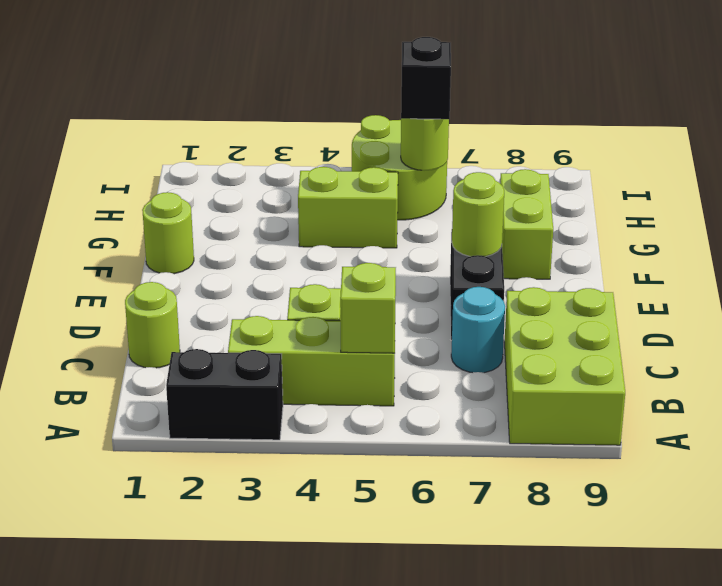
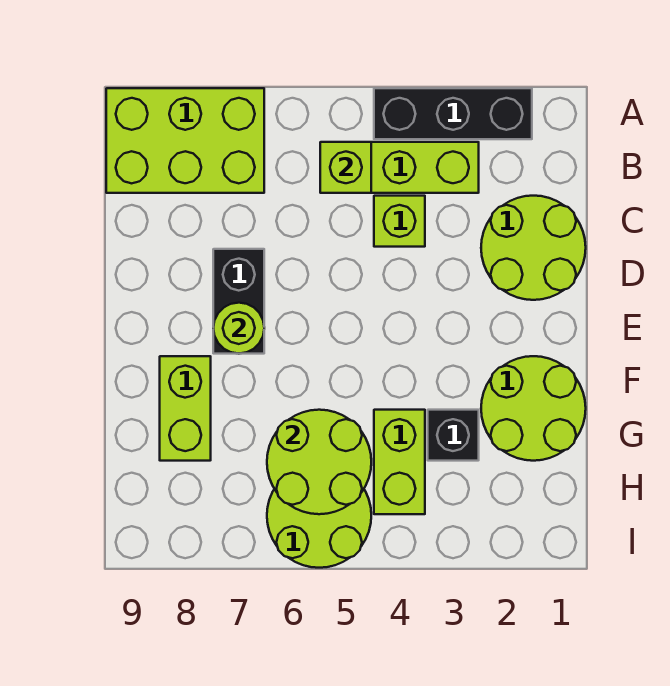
black 1x2 brick [166,349,283,440] -> black 1x3 brick [374,88,532,139]
lime 2x3 brick [505,287,625,445] -> lime 2x3 brick turned to [106,88,264,193]
lime 1x1 round brick [125,282,180,368] -> lime 2x2 round brick [481,196,586,300]
cyan 1x1 round brick [451,287,505,373] -> none
lime 1x1 round brick [142,192,194,274] -> lime 2x2 round brick [481,356,586,461]
lime 1x2 brick [298,167,398,248] -> lime 1x2 brick turned to [374,410,425,514]
lime 1x1 round brick [401,119,449,171] -> lime 2x2 round brick [267,410,371,514]
black 1x1 brick [401,37,451,119] -> black 1x1 brick moved to [428,410,479,461]

